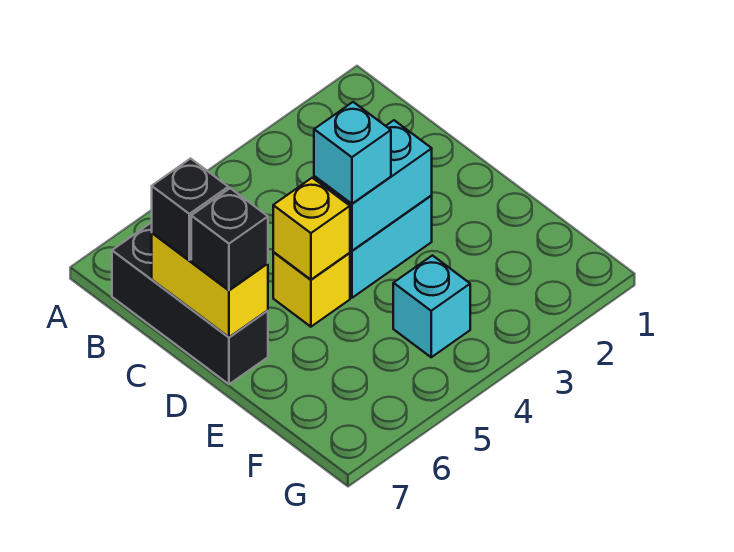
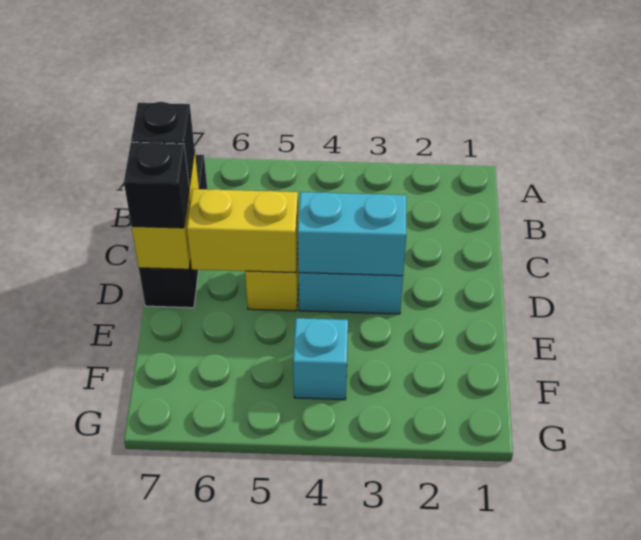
cyan 1x1 brick [314,102,391,204] -> none
yellow 1x1 brick [273,178,350,280] -> yellow 1x2 brick [187,189,298,273]

